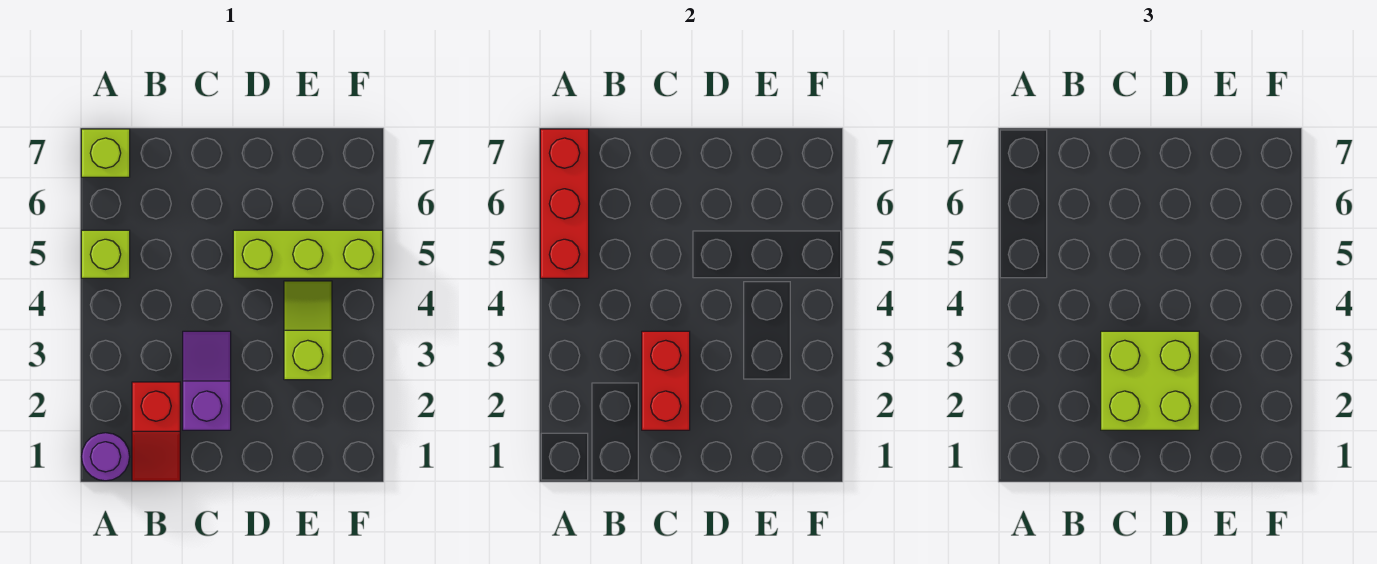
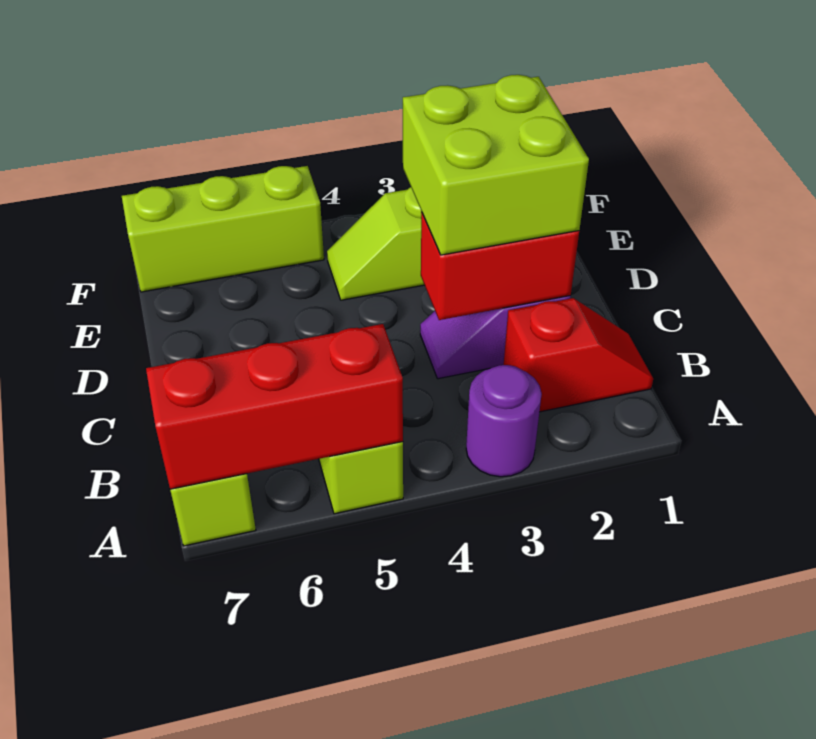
purple 1x1 round brick [81,433,130,481] -> purple 1x1 round brick moved to [466,365,542,477]
lime 1x3 brick [233,230,383,278] -> lime 1x3 brick turned to [122,166,324,292]

